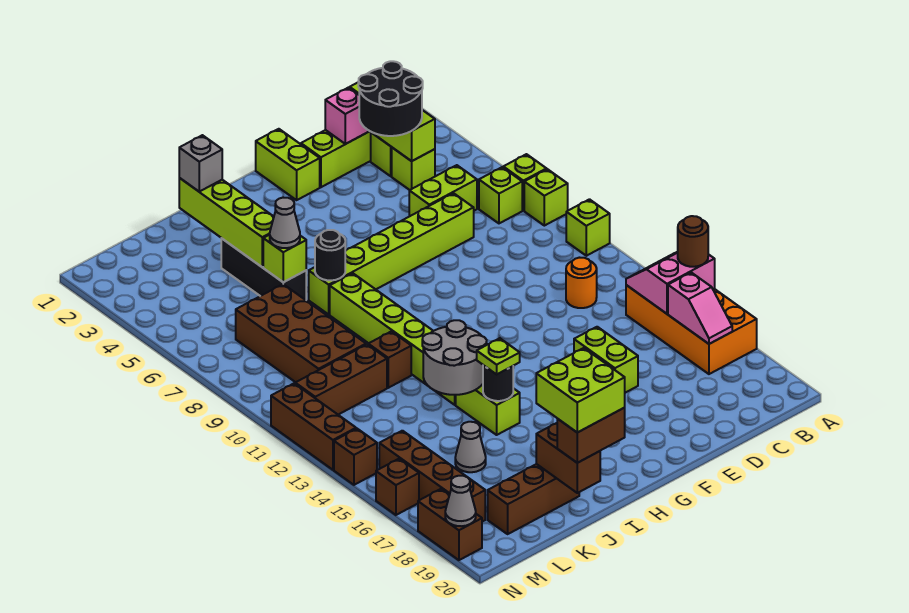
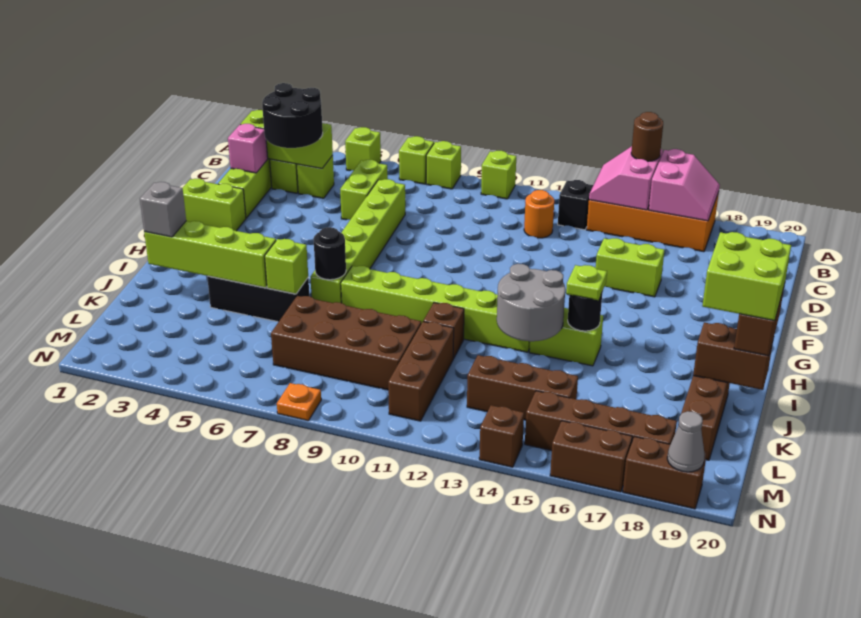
lime 1x1 brick [479,167,522,223] -> lime 1x1 brick moved to [345,127,381,171]
none -> black 1x1 brick [558,180,593,230]
pink 1x2 slope [668,273,732,344] -> pink 2x2 slope [649,149,720,221]
grey 1x1 cone [270,198,300,248] -> none
grey 1x1 cone [455,422,486,472] -> none
none -> orange 1x1 plate [277,383,321,421]
brown 1x3 brick [271,384,356,470] -> brown 1x3 brick moved to [467,355,578,420]
brown 1x1 brick [376,459,419,515] -> brown 1x2 brick [550,421,632,492]

